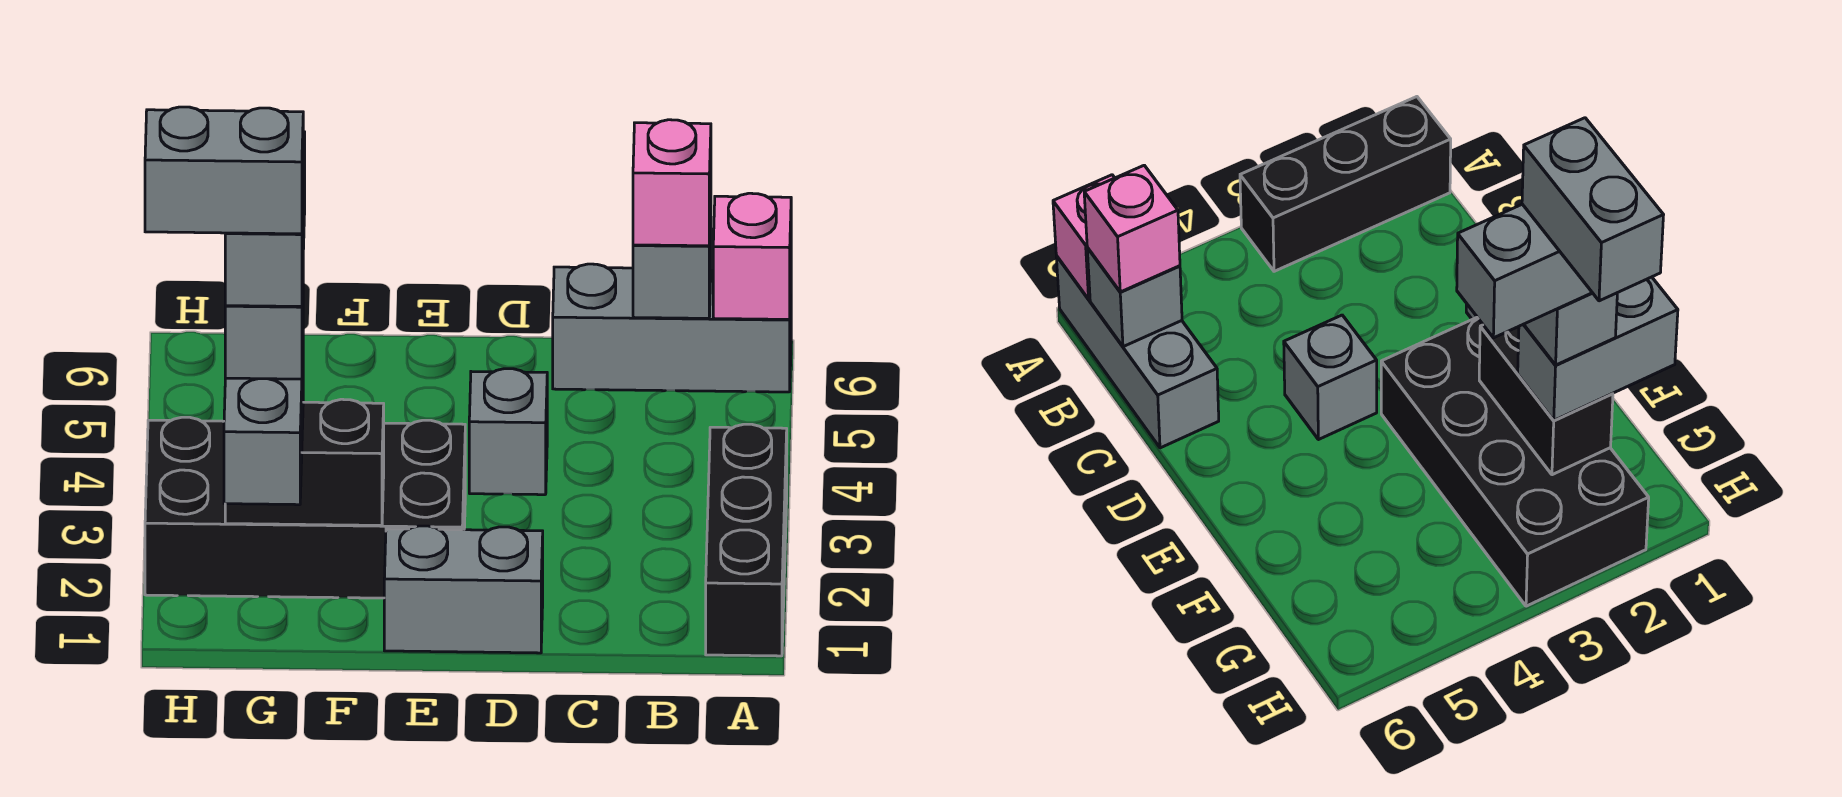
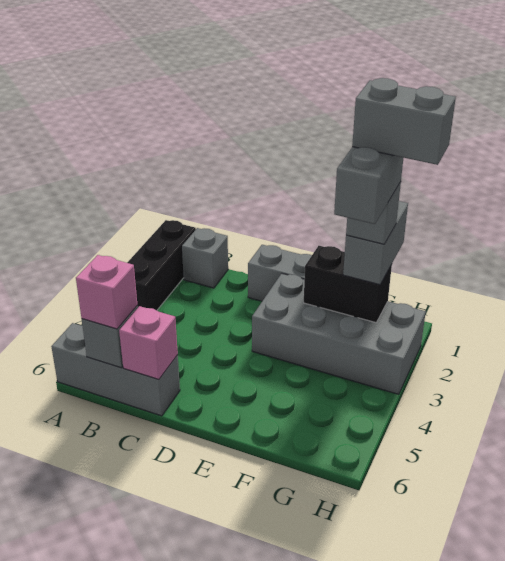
pink 1x1 brick [713,193,791,319] -> pink 1x1 brick moved to [119,306,178,379]
grey 1x1 brick [469,369,547,495] -> grey 1x1 brick moved to [182,228,228,288]
black 2x4 brick [145,417,465,598] -> grey 2x4 brick [252,273,426,394]

